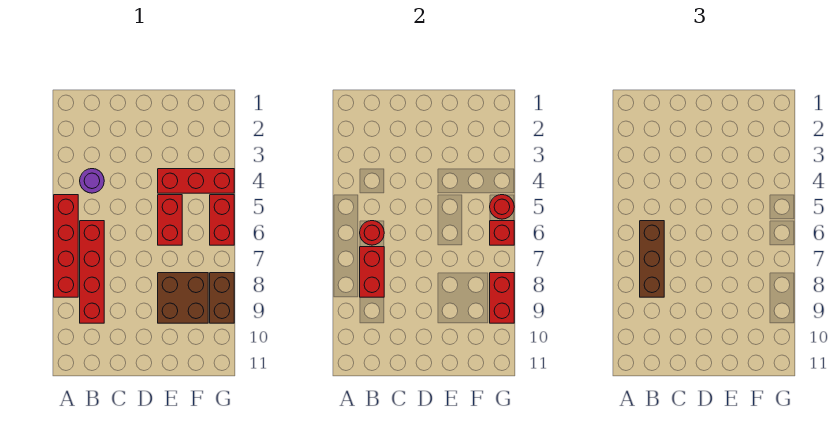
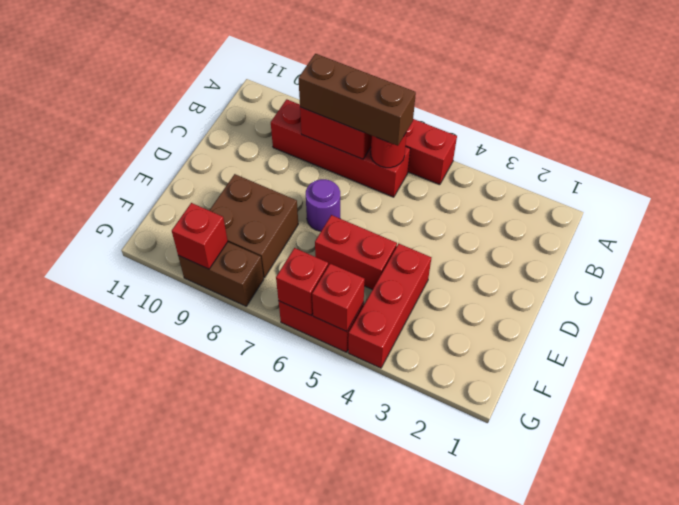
purple 1x1 round brick [80,169,104,193] -> purple 1x1 round brick moved to [306,179,340,231]
red 1x1 round brick [490,195,514,219] -> red 1x1 brick [312,264,365,332]
red 1x2 brick [490,273,514,323] -> red 1x1 brick [172,203,228,269]

